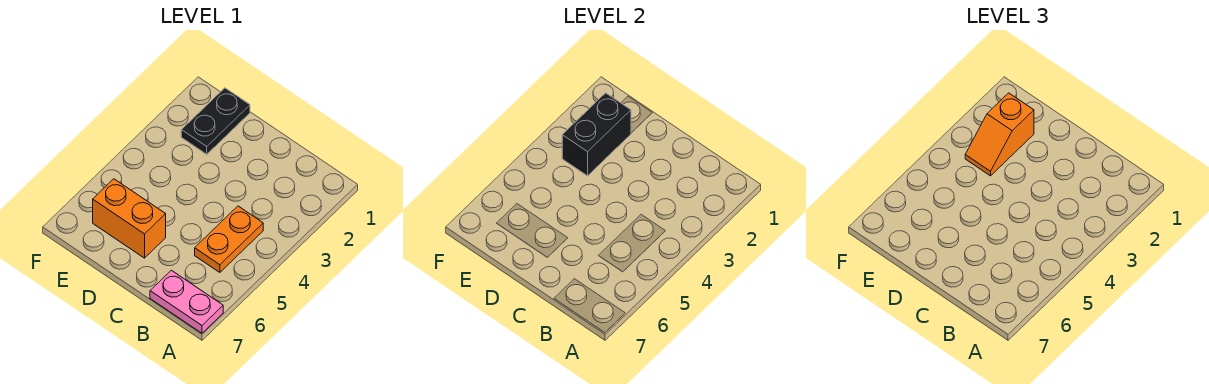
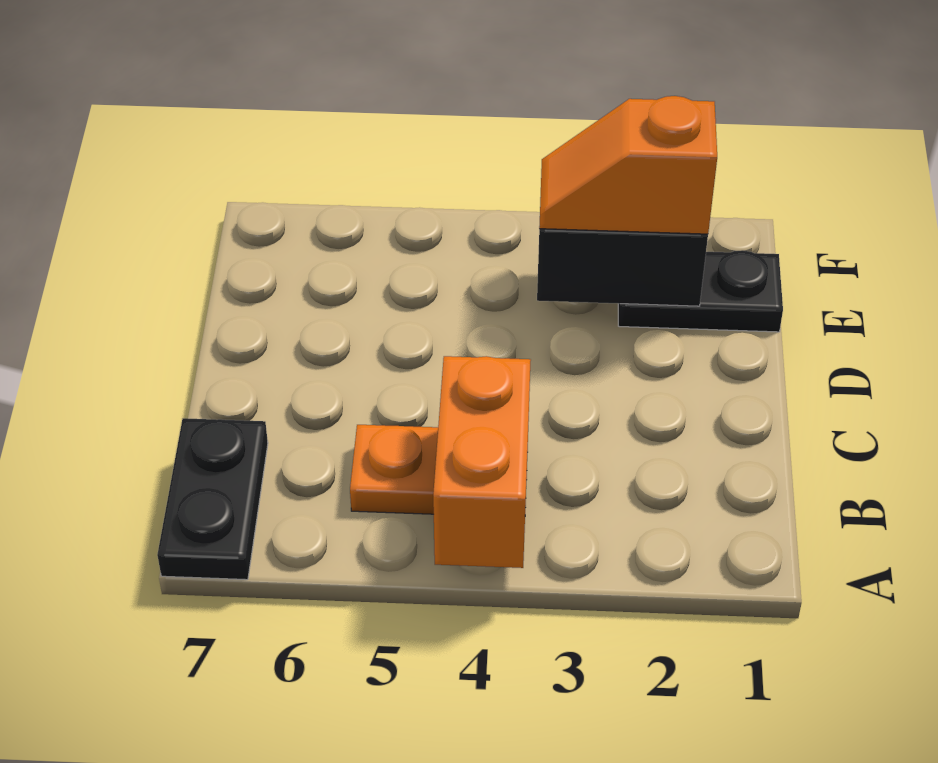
pink 1x2 plate [150,270,223,333] -> black 1x2 plate [157,418,268,580]
orange 1x2 brick [93,179,166,258] -> orange 1x2 brick moved to [433,356,531,568]

